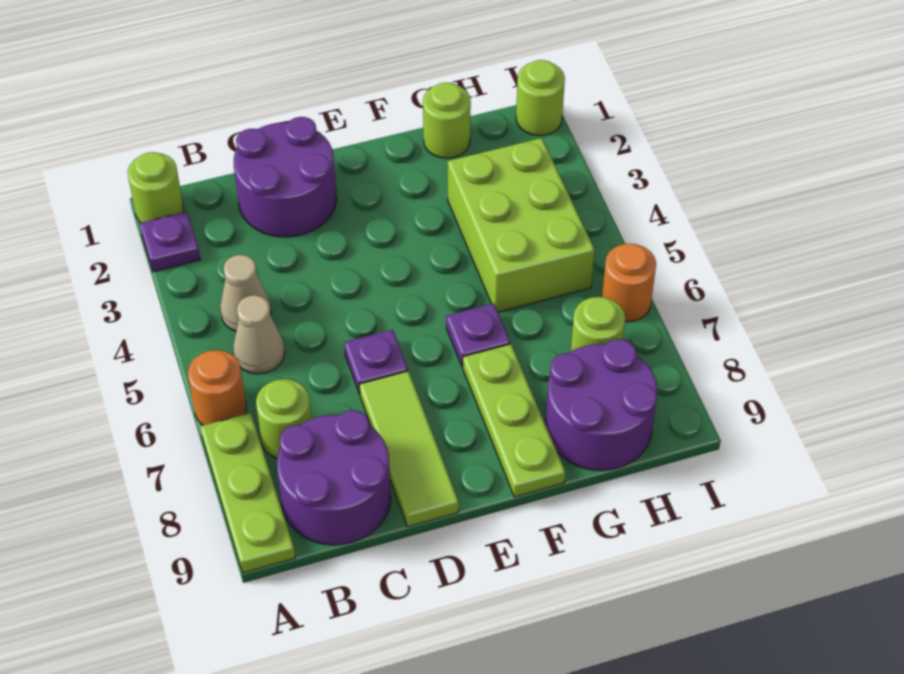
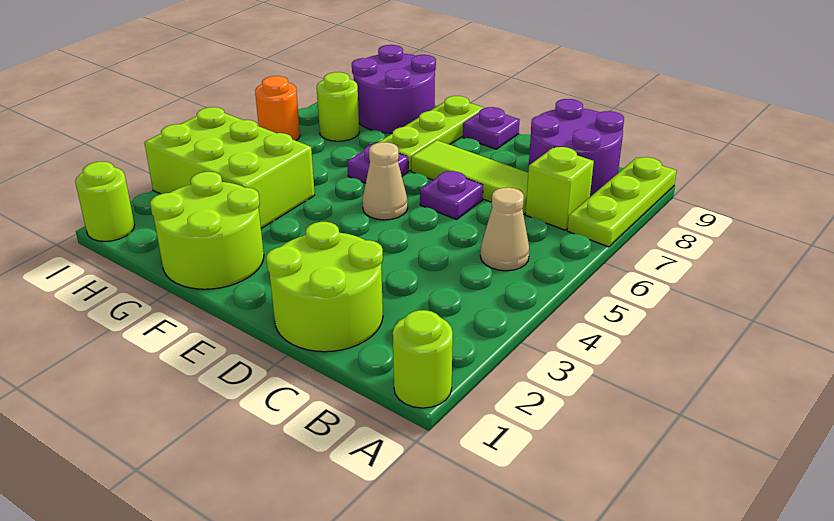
purple 1x1 plate [139,212,200,272] -> purple 1x1 plate moved to [463,107,520,149]
orange 1x1 round brick [188,350,246,425] -> none
tan 1x1 cone [220,255,271,331] -> tan 1x1 cone moved to [362,142,408,220]
lime 1x1 round brick [256,379,311,458] -> lime 1x1 brick [526,147,594,230]
purple 2x2 round brick [234,117,337,237] -> lime 2x2 round brick [266,222,383,352]
lime 1x3 tile [359,371,459,527] -> lime 1x3 tile turned to [411,140,528,214]
lime 1x1 round brick [423,83,471,158] -> lime 2x2 round brick [150,172,264,289]
lime 2x3 brick [447,138,595,312] -> lime 2x3 brick turned to [144,107,315,229]

